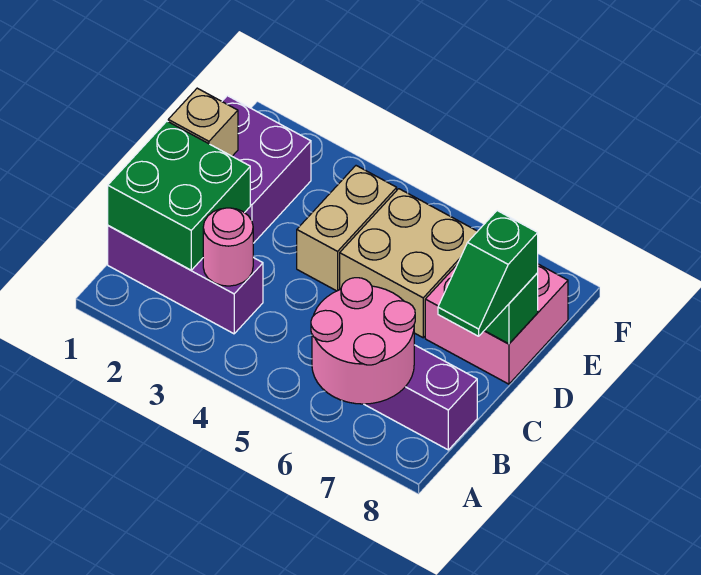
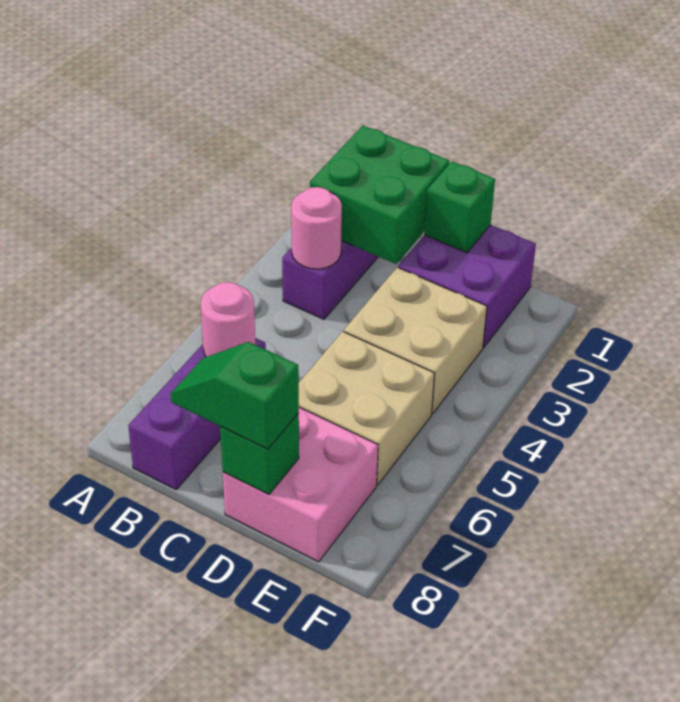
pink 2x2 round brick [311,278,415,404] -> pink 1x1 round brick [201,282,255,357]
tan 1x1 brick [168,88,238,156] -> green 1x1 brick [424,161,495,253]
tan 1x2 brick [297,166,397,291] -> tan 2x2 brick [344,267,487,414]

